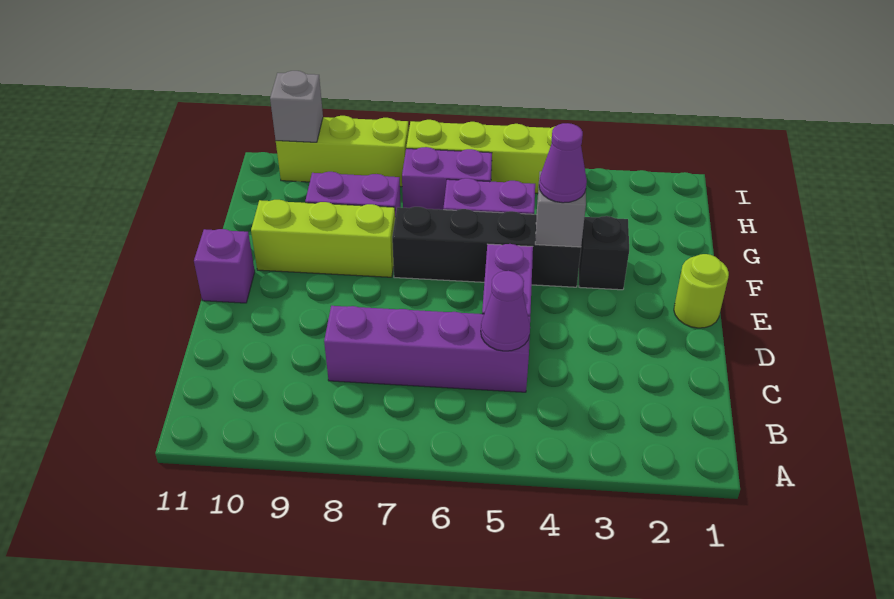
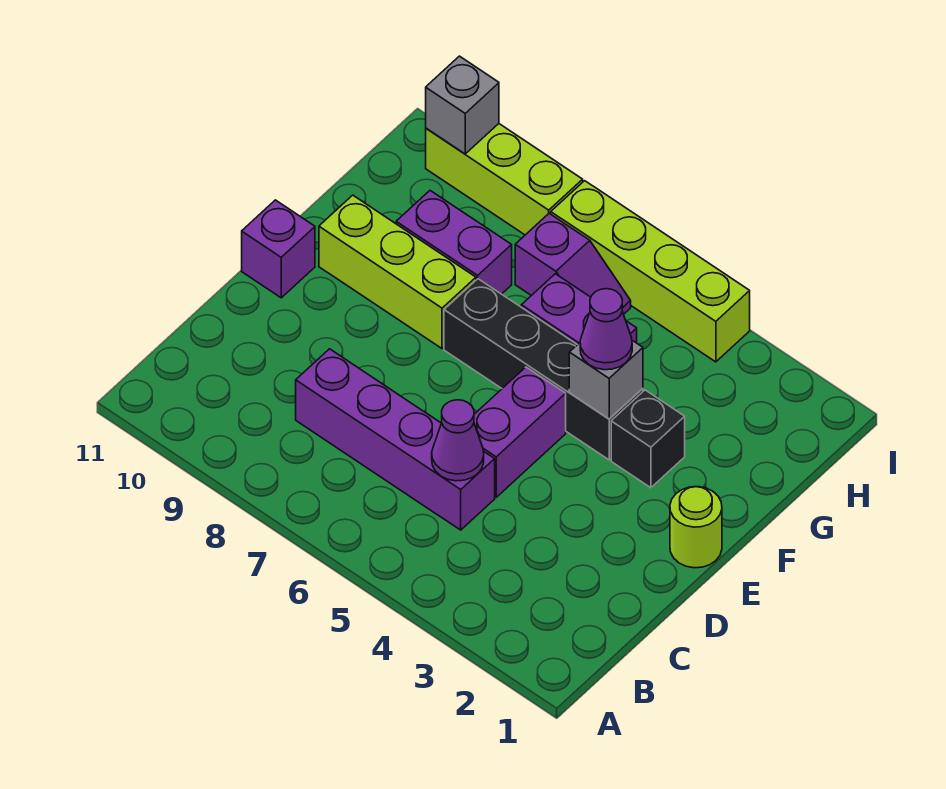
purple 1x2 brick [402,147,492,210] -> purple 1x2 slope [515,213,631,314]

